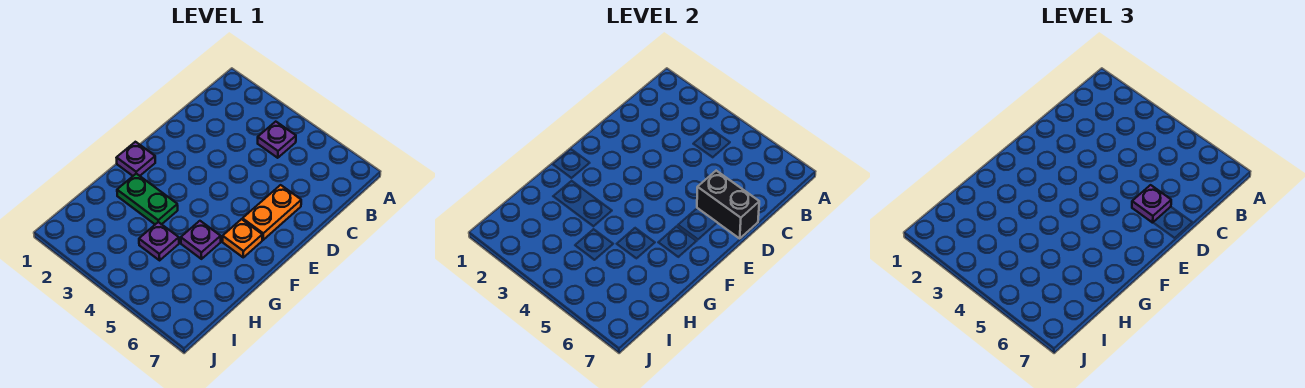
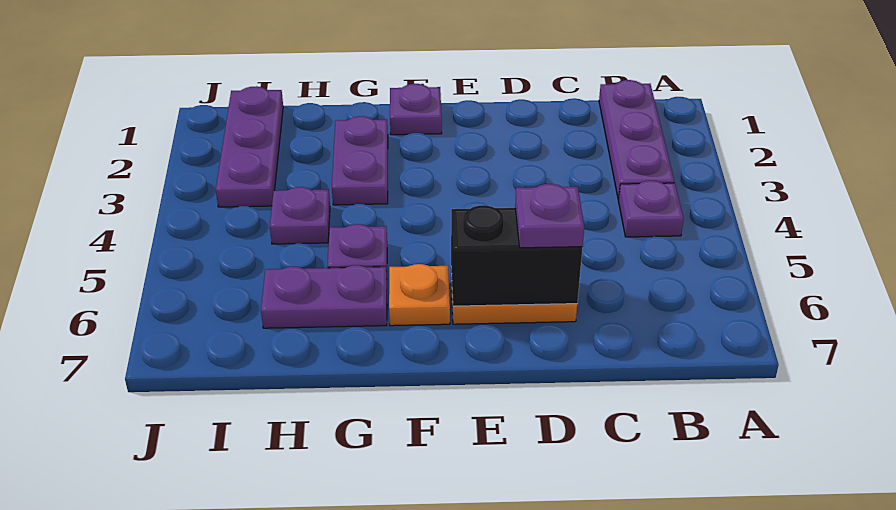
none -> purple 1x3 plate [599,80,675,199]
black 1x2 brick [697,171,759,238] -> black 1x2 brick turned to [451,205,583,306]
green 1x2 plate [117,174,178,224] -> purple 1x2 plate [332,116,388,205]
none -> purple 1x2 plate [261,265,387,328]
none -> purple 1x3 plate [216,86,283,207]

